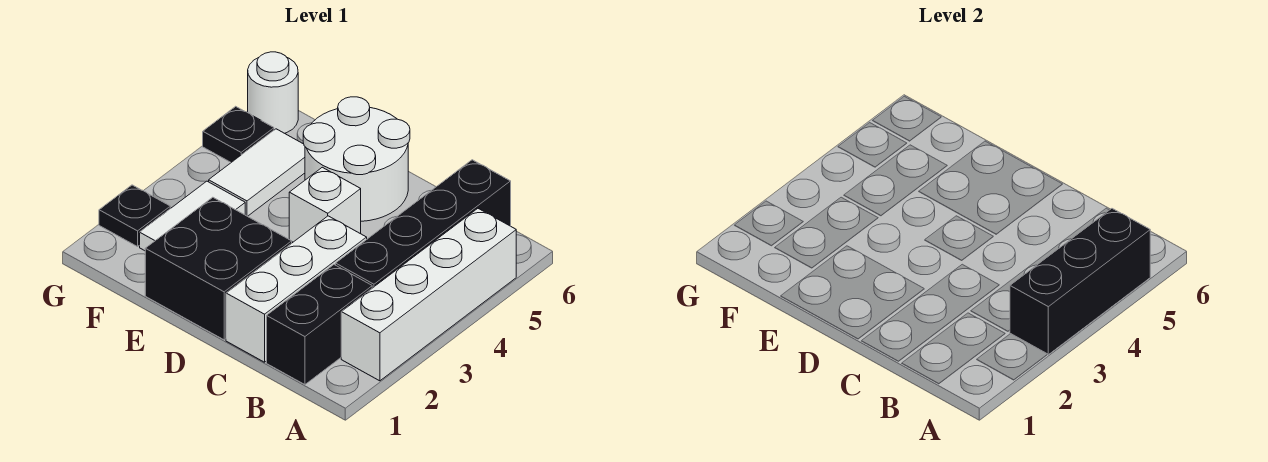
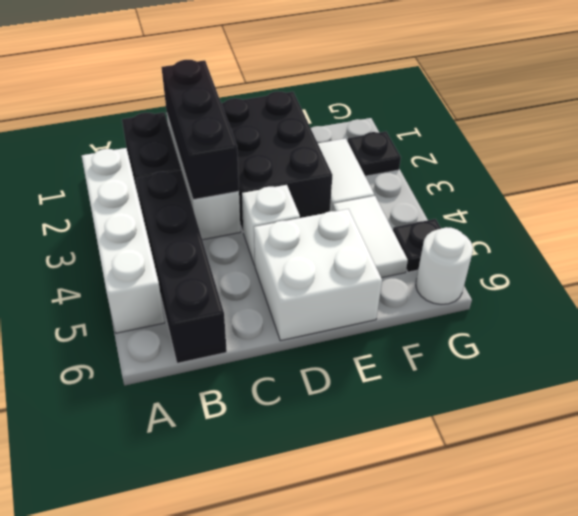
black 1x3 brick [1010,209,1150,355] -> black 1x3 brick moved to [162,60,239,200]
black 2x2 brick [145,197,292,340] -> black 2x3 brick [221,91,332,231]
white 2x2 round brick [303,97,410,221] -> white 2x2 brick [254,209,382,341]

